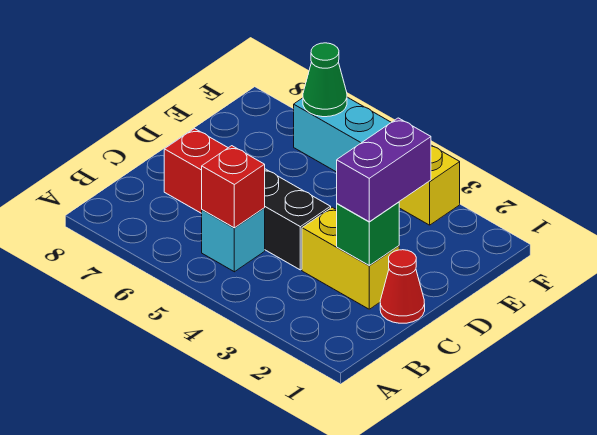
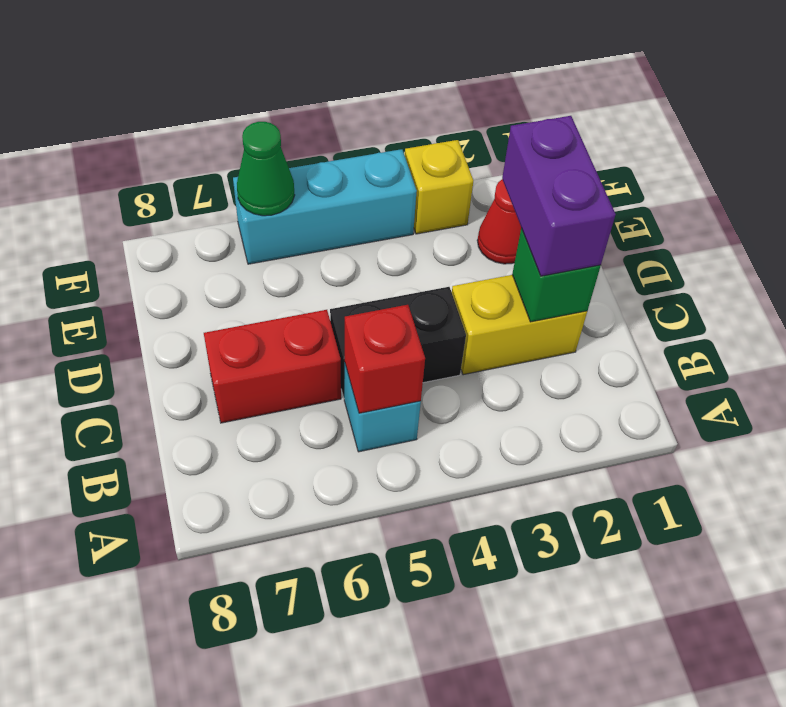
red 1x1 cone [380,250,425,323] -> red 1x1 cone moved to [477,180,521,264]

